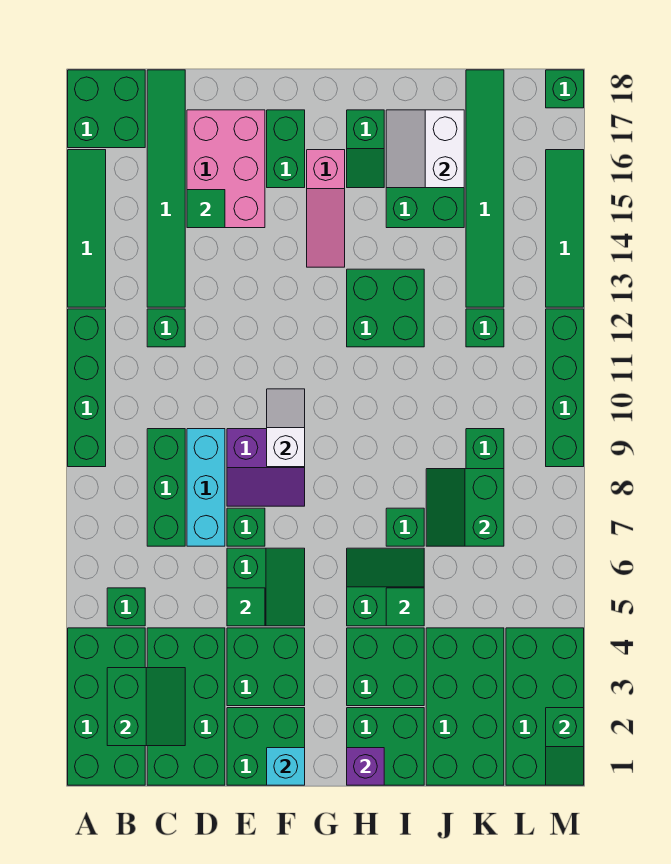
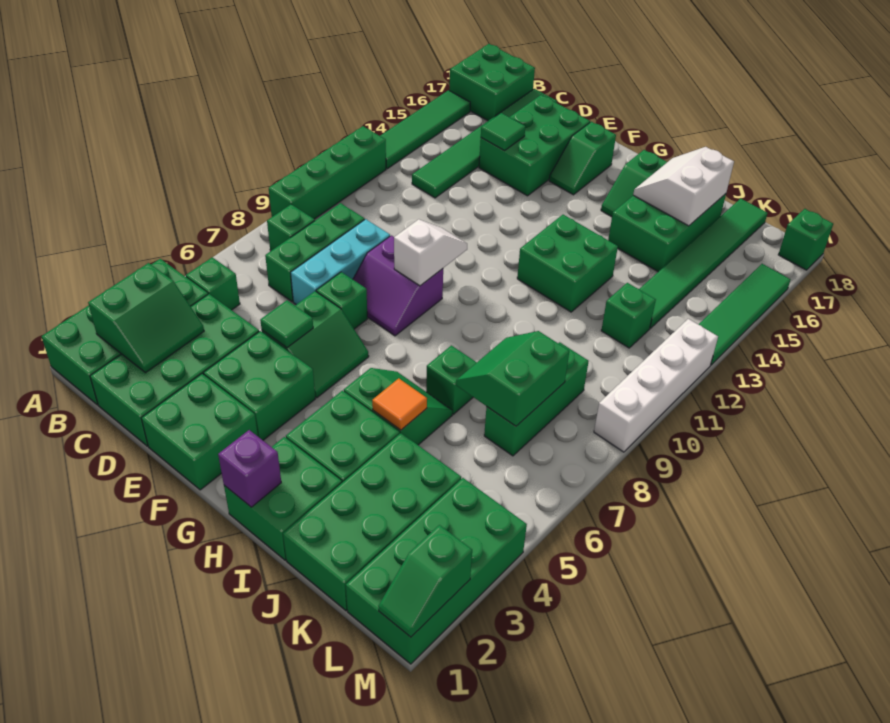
green 1x1 brick [147,309,185,347] -> green 1x1 brick moved to [267,204,315,251]
pink 2x3 brick [187,110,265,228] -> green 2x3 brick [479,95,590,196]
cyan 1x1 brick [267,748,305,785] -> none
green 1x2 brick [267,110,305,188] -> green 1x2 slope [549,122,616,195]
pink 1x3 slope [307,150,345,267] -> none
green 1x1 tile [386,588,424,626] -> orange 1x1 tile [372,378,427,430]
green 1x4 brick [546,309,584,467] -> white 1x4 brick [594,319,718,452]

